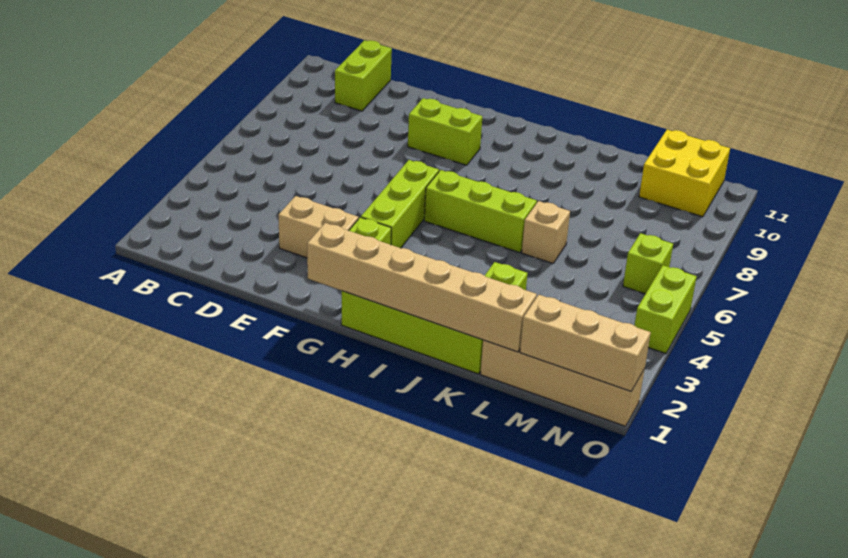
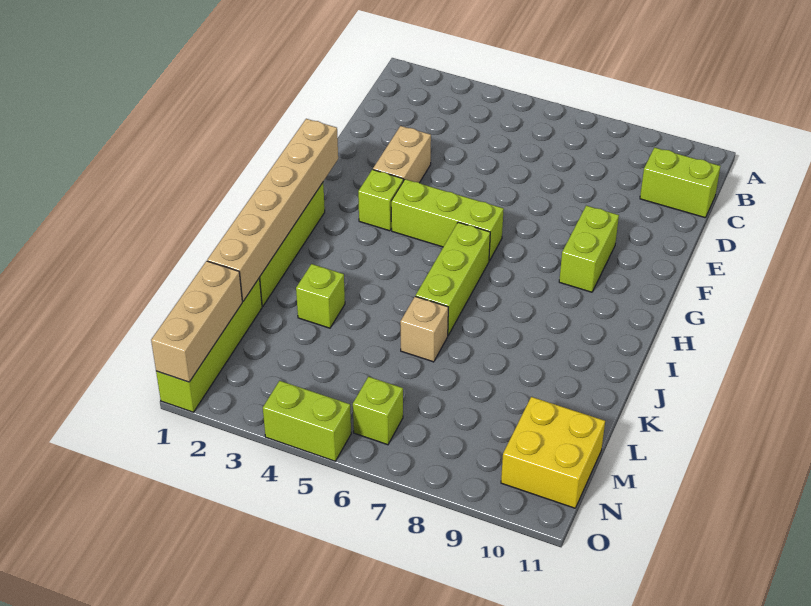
tan 1x4 brick [480,340,645,426] -> lime 1x4 brick [156,278,262,412]

